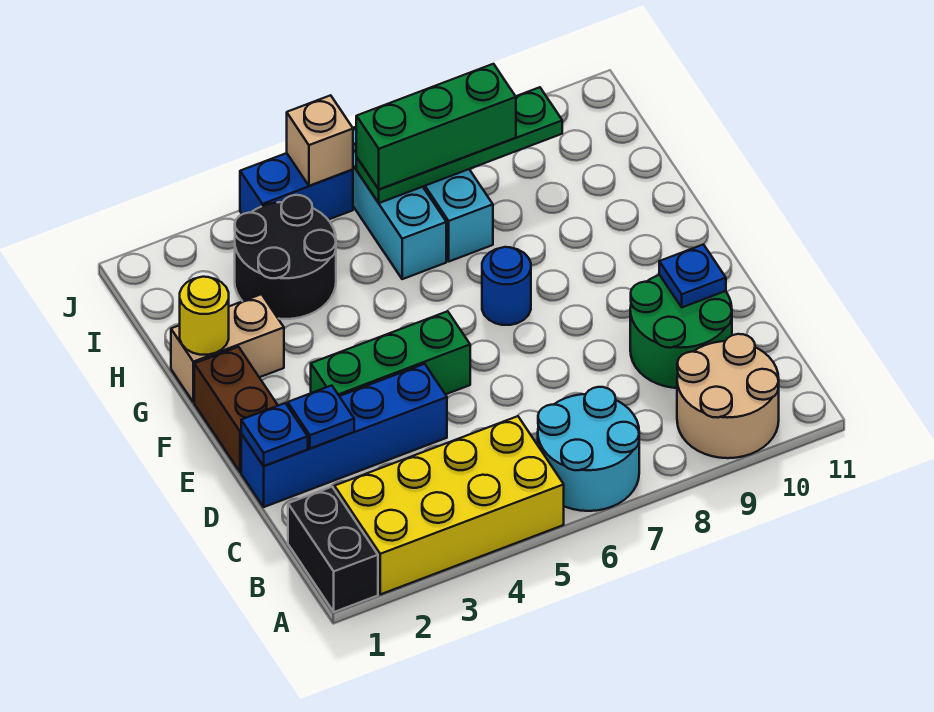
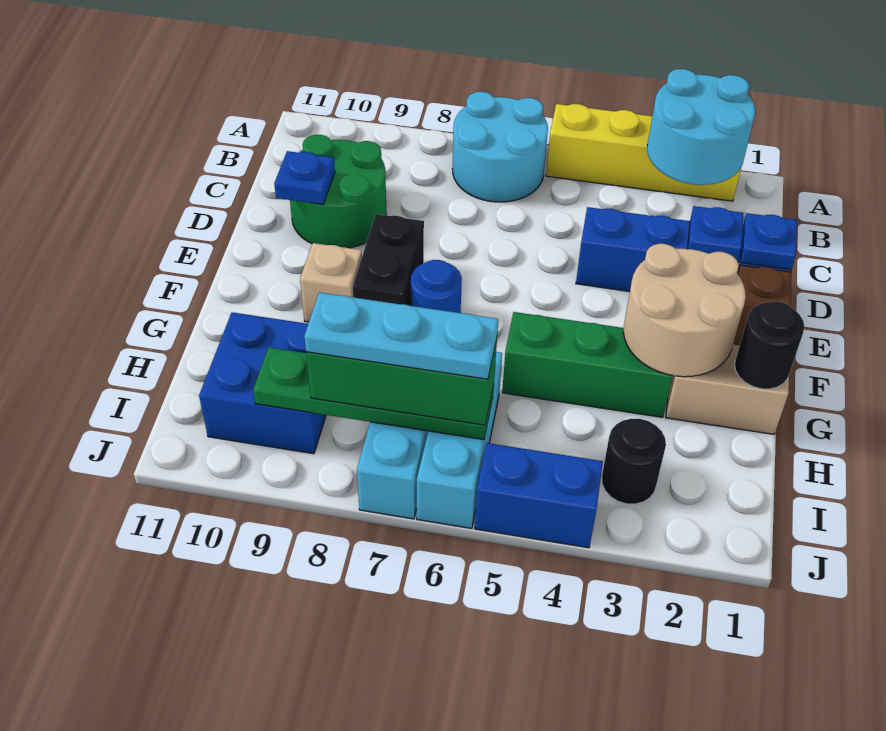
black 1x2 brick [288,487,378,612] -> black 1x2 brick moved to [353,214,424,306]
yellow 2x4 brick [335,416,564,594] -> yellow 1x4 brick [546,104,741,201]
none -> cyan 2x2 round brick [647,69,755,185]
tan 2x2 round brick [677,334,779,458] -> tan 2x2 round brick moved to [623,244,746,377]
green 1x3 brick [311,311,470,396] -> green 1x3 brick moved to [502,312,673,417]
yellow 1x1 round brick [180,277,229,355] -> black 1x1 round brick [735,302,804,389]
black 2x2 round brick [235,195,336,319] -> black 1x1 round brick [602,419,666,504]
none -> blue 2x2 brick [199,312,326,454]
none -> cyan 1x3 plate [304,293,498,379]
tan 1x1 brick [287,95,353,186] -> tan 1x1 brick moved to [300,243,362,322]

